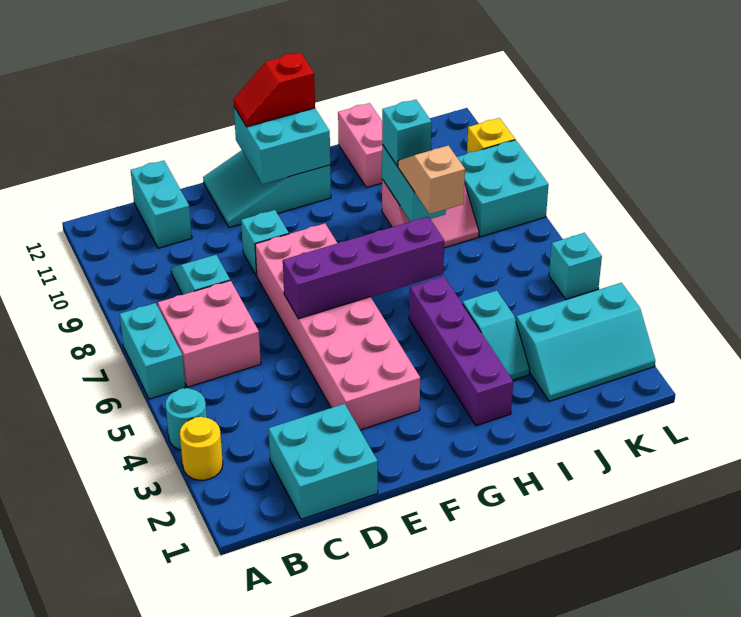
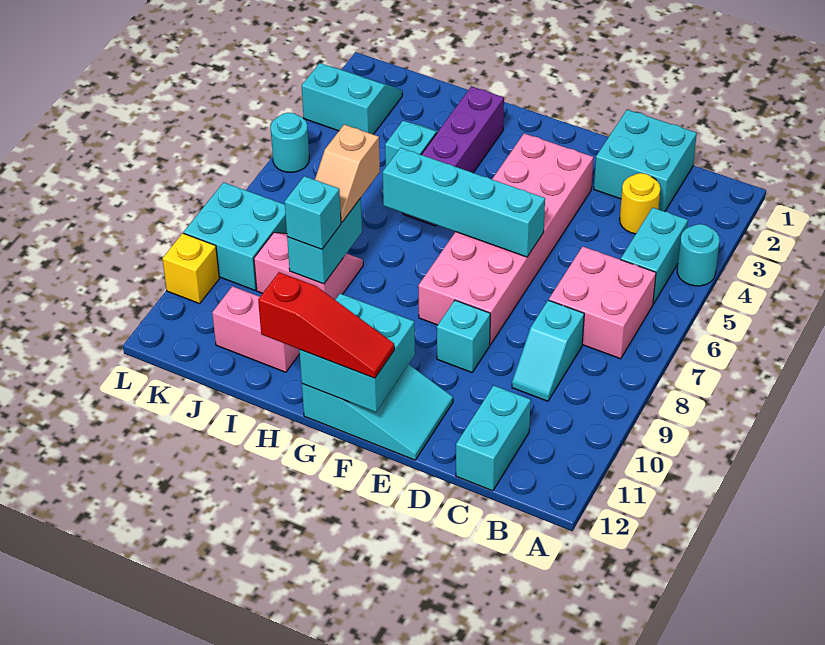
yellow 1x1 round brick [180,417,223,480] -> yellow 1x1 round brick moved to [620,173,660,234]
cyan 1x2 brick [120,303,185,399] -> cyan 1x2 brick moved to [621,208,688,304]
purple 1x4 brick [283,217,444,319] -> cyan 1x4 brick [383,148,545,257]
red 1x2 slope [233,52,315,127] -> red 1x3 slope [258,272,394,378]
pink 1x2 brick [338,103,382,188] -> pink 1x2 brick turned to [212,286,300,372]
cyan 2x3 slope [516,283,655,401] -> cyan 2x2 slope [302,63,402,134]
cyan 1x1 brick [549,233,602,299] -> cyan 1x1 round brick [271,113,309,172]

